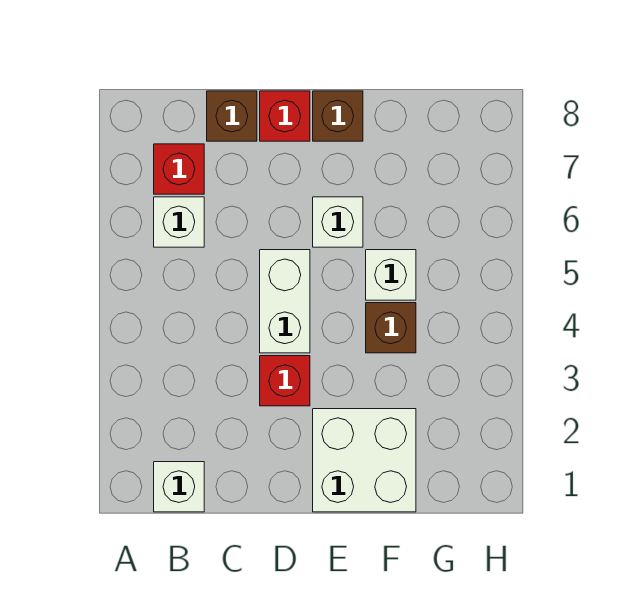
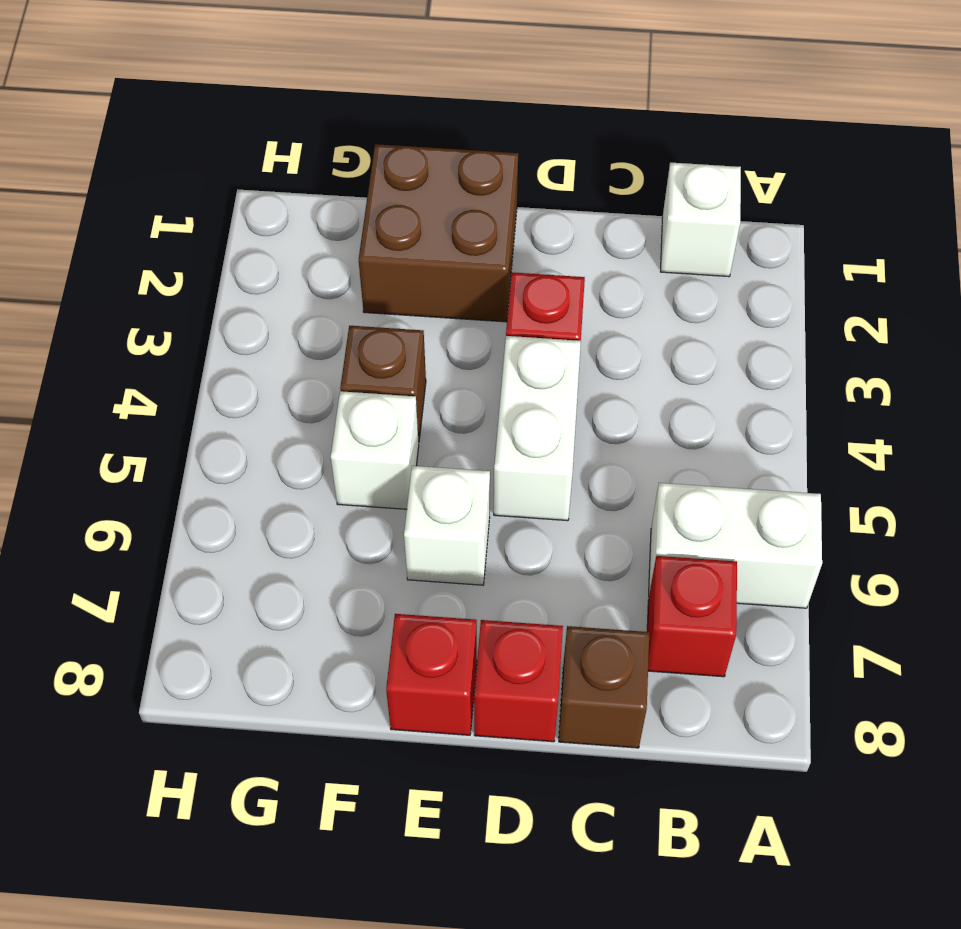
white 1x1 brick [154,197,204,247] -> white 1x2 brick [649,483,822,608]
white 2x2 brick [313,409,416,512] -> brown 2x2 brick [359,144,518,322]
brown 1x1 brick [313,91,363,141] -> red 1x1 brick [386,614,477,735]

